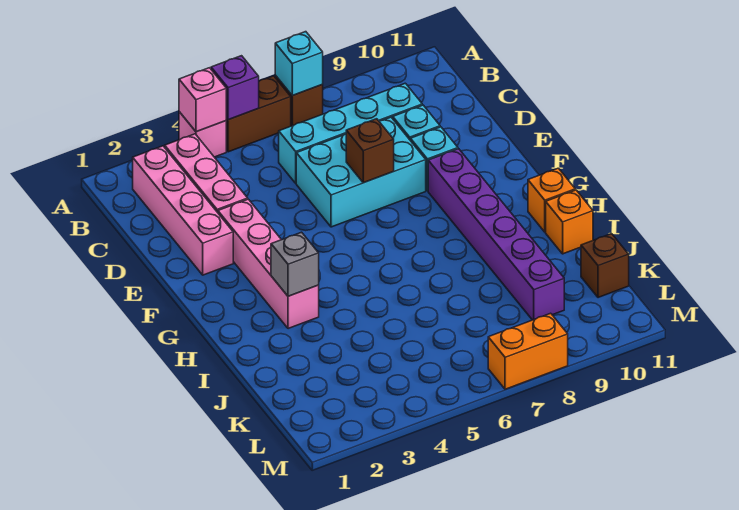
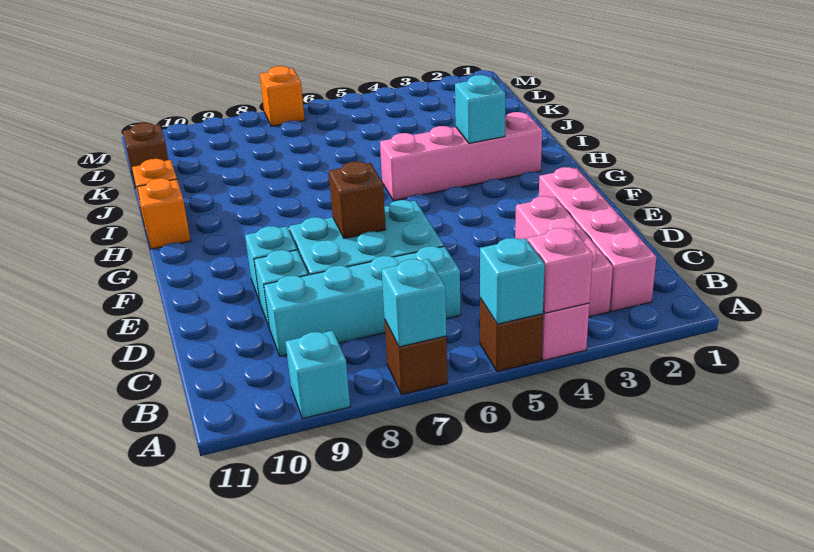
brown 1x2 brick [226,76,291,152] -> brown 1x1 brick [480,298,543,372]
purple 1x1 brick [211,56,259,120] -> cyan 1x1 brick [480,238,545,324]
none -> cyan 1x1 brick [285,331,350,418]
pink 1x4 brick [218,199,319,329] -> pink 1x4 brick turned to [380,112,542,201]
purple 1x6 brick [428,149,564,320] -> none
grey 1x1 brick [271,232,319,296] -> cyan 1x1 brick [455,75,505,143]
orange 1x2 brick [488,313,568,389] -> orange 1x1 brick [260,66,305,126]

